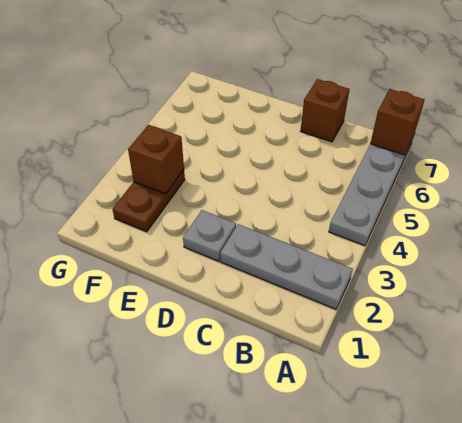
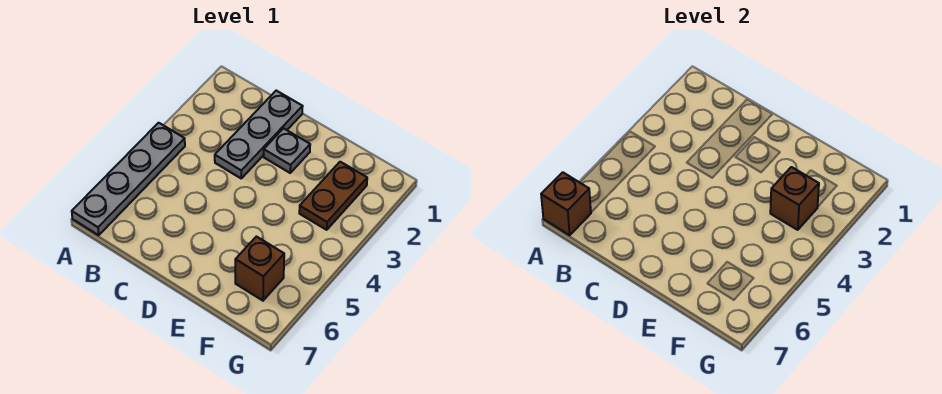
grey 1x3 plate [220,224,353,309] -> grey 1x3 plate turned to [215,91,303,178]
brown 1x1 brick [301,79,350,142] -> brown 1x1 brick moved to [235,237,284,301]

